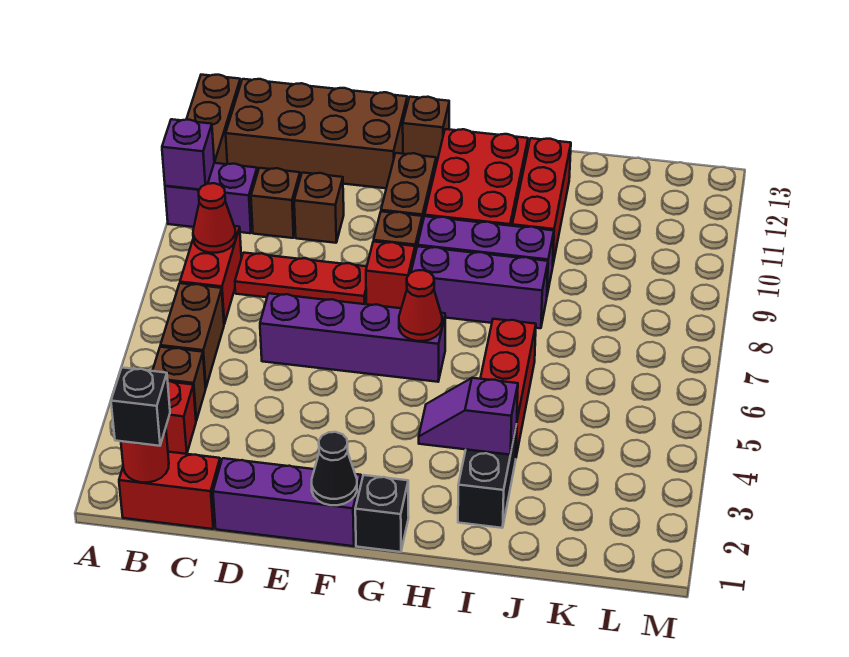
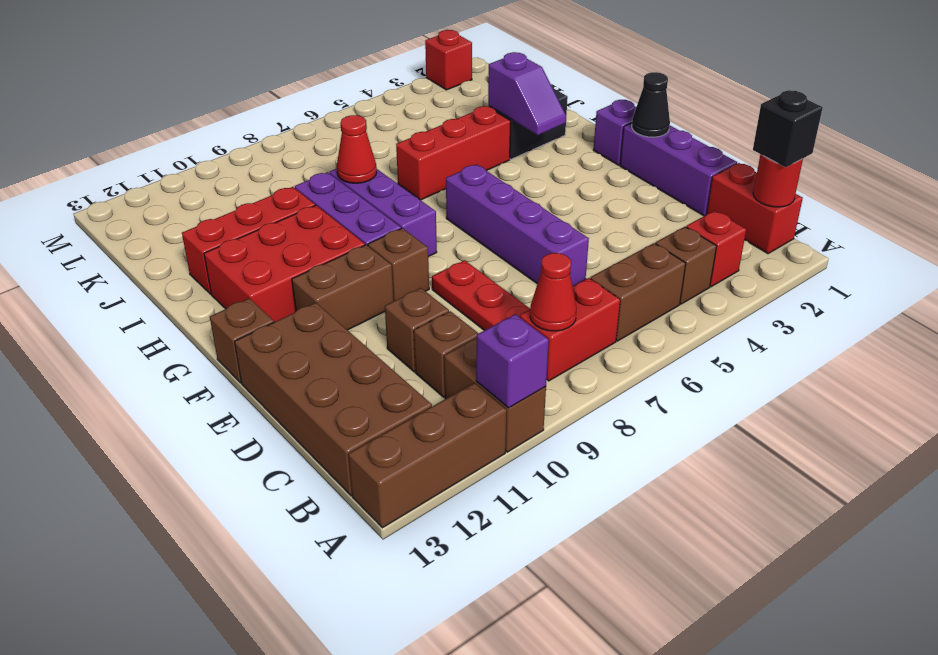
purple 1x2 brick [165,163,257,233] -> brown 1x2 brick [444,338,546,452]
red 1x1 brick [366,241,415,308] -> red 1x1 brick moved to [425,30,472,90]
black 1x1 brick [355,475,409,552] -> purple 1x1 brick [593,100,636,165]
red 1x1 cone [399,270,442,341] -> red 1x1 cone moved to [337,115,377,183]

